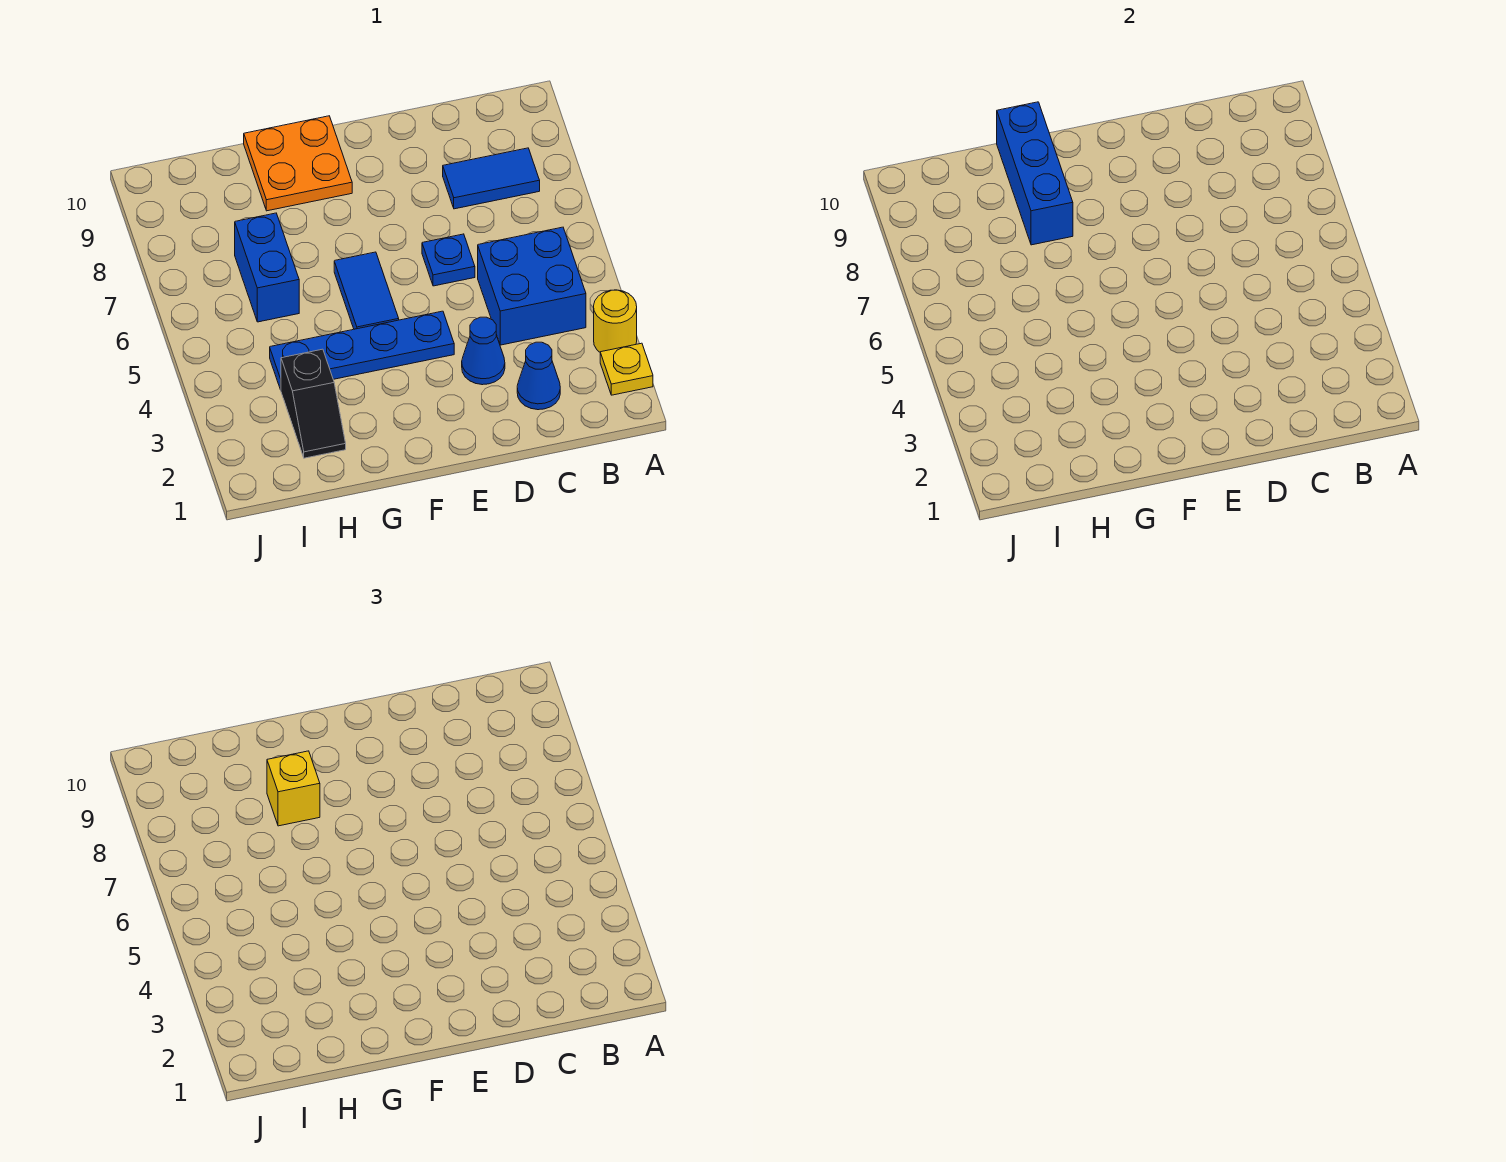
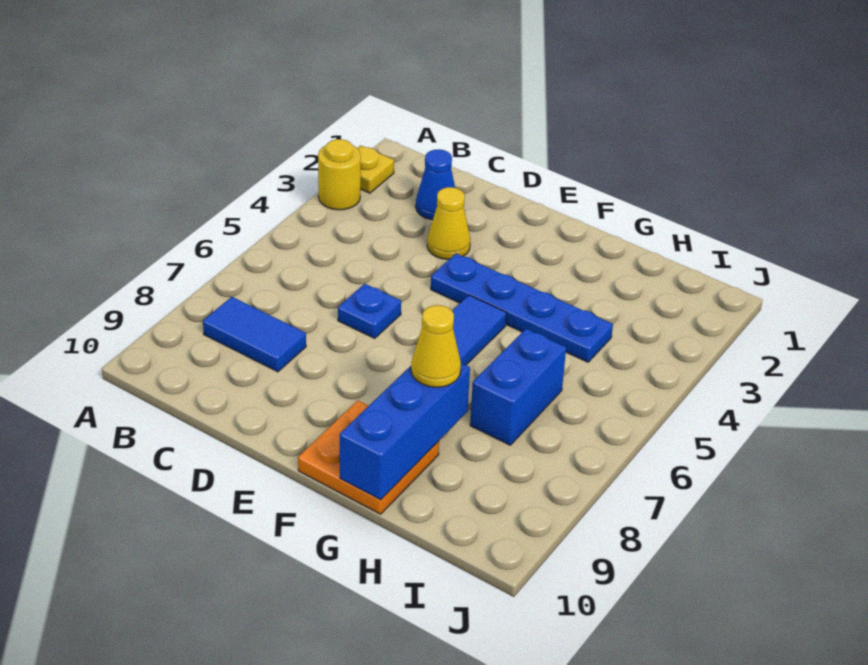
blue 2x2 brick [478,227,586,345] -> none
blue 1x1 cone [462,317,505,385] -> yellow 1x1 cone [427,187,470,260]
yellow 1x1 brick [267,751,320,826] -> yellow 1x1 cone [411,305,461,387]
black 1x2 slope [281,349,346,458] -> none

